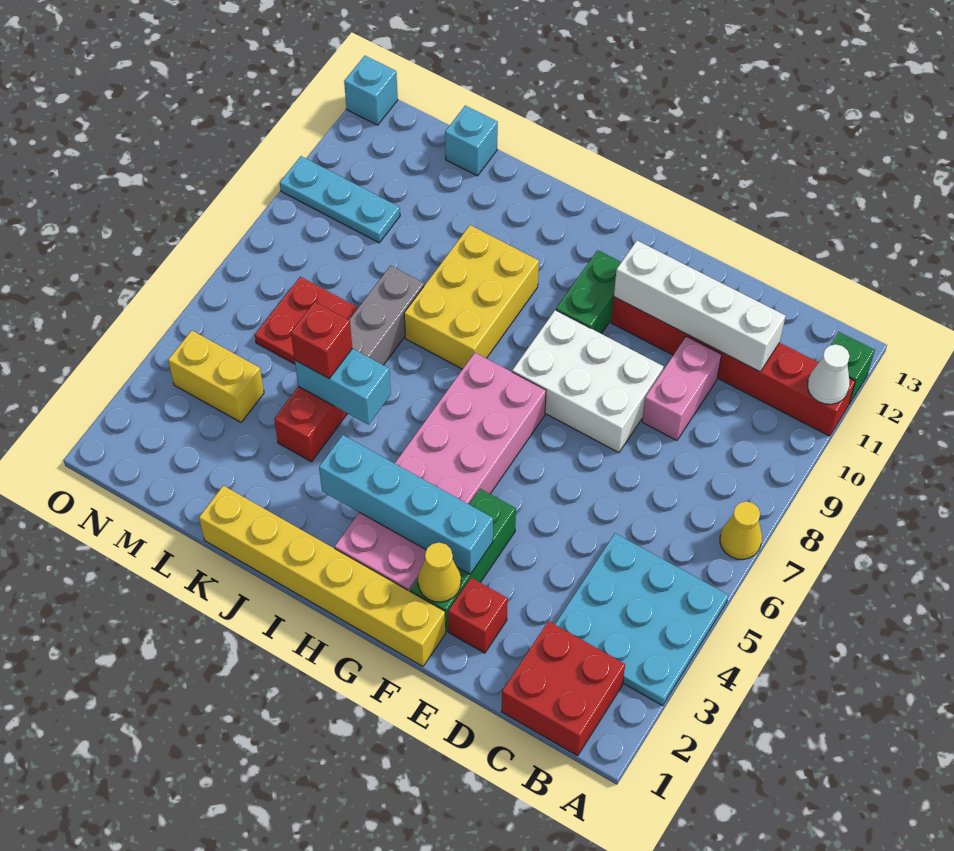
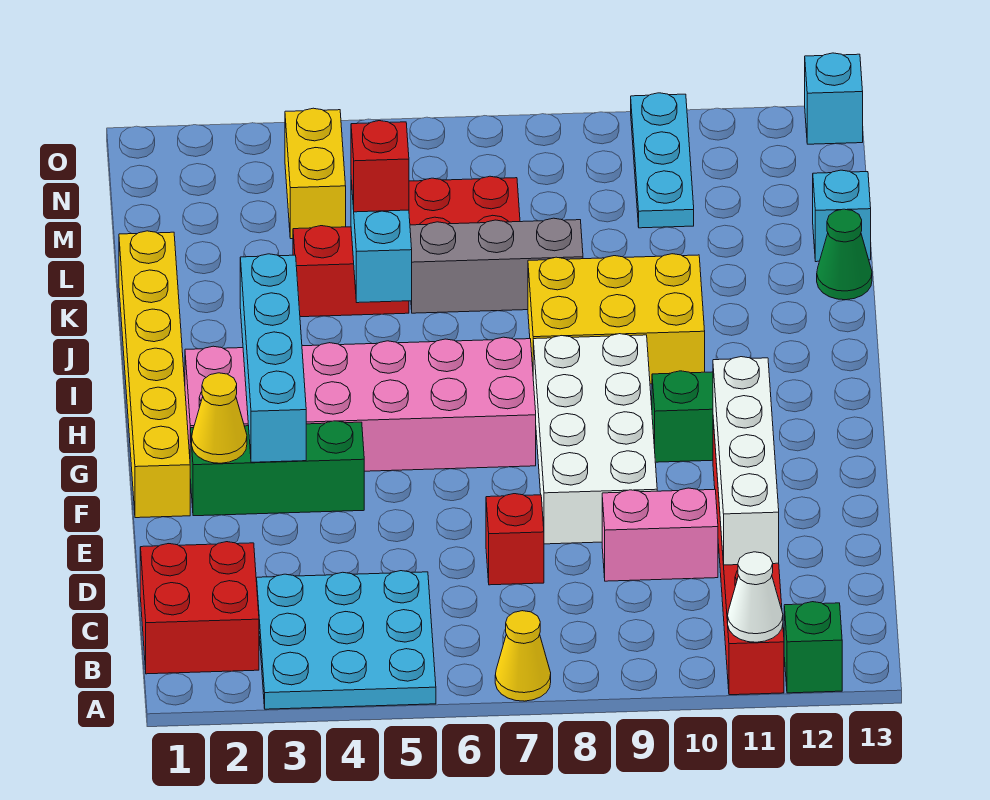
red 1x1 brick [448,578,508,653] -> red 1x1 brick moved to [486,494,544,585]
white 2x3 brick [512,310,663,453] -> white 2x4 brick [533,334,657,544]
none -> green 1x1 cone [817,209,872,300]

